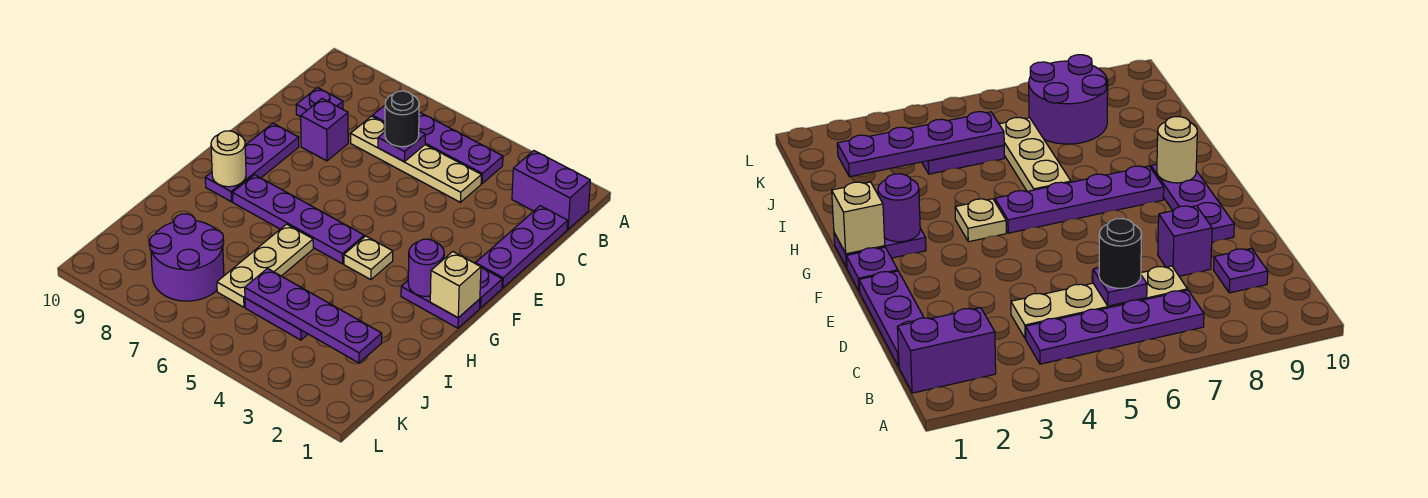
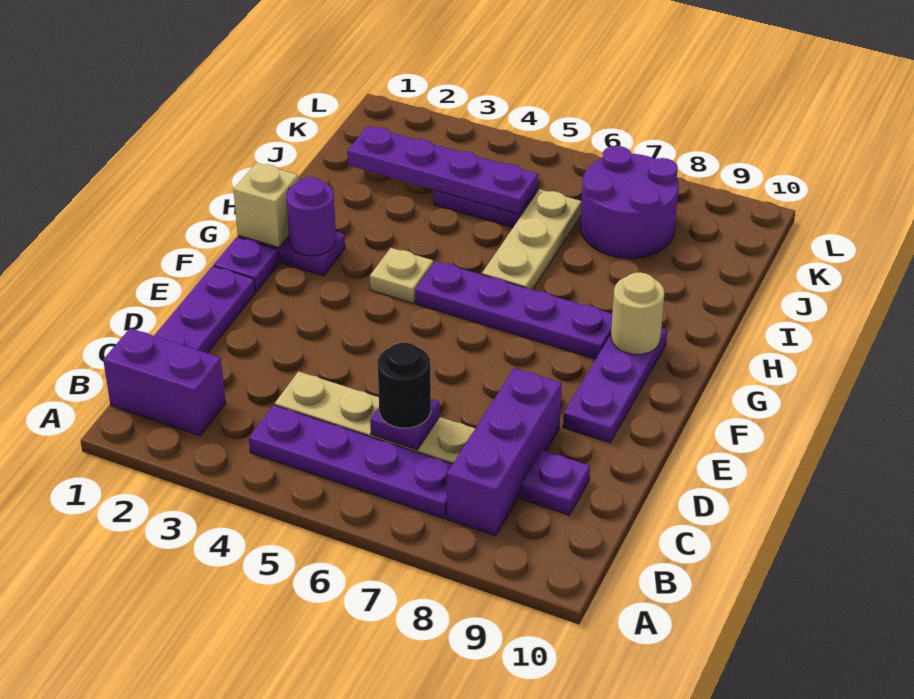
purple 1x1 brick [301,99,348,161] -> purple 1x3 brick [447,368,562,536]

